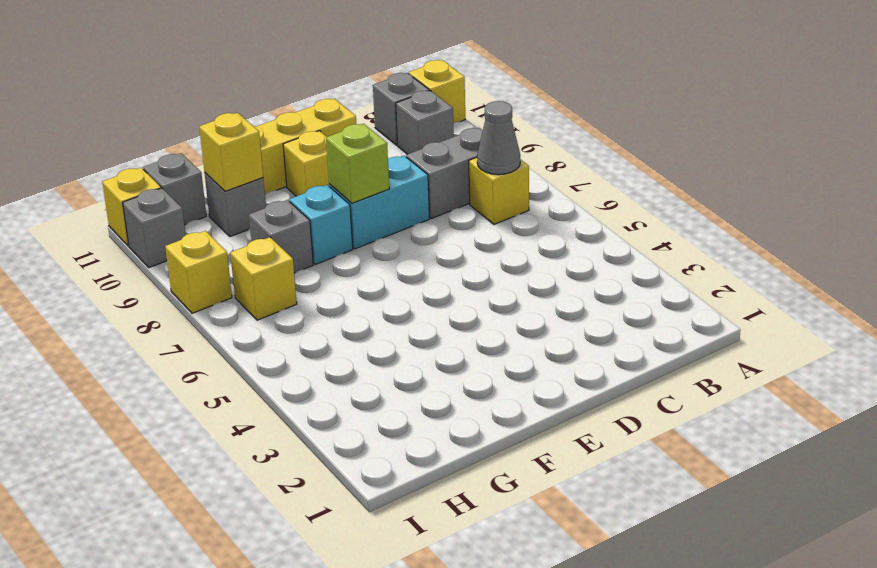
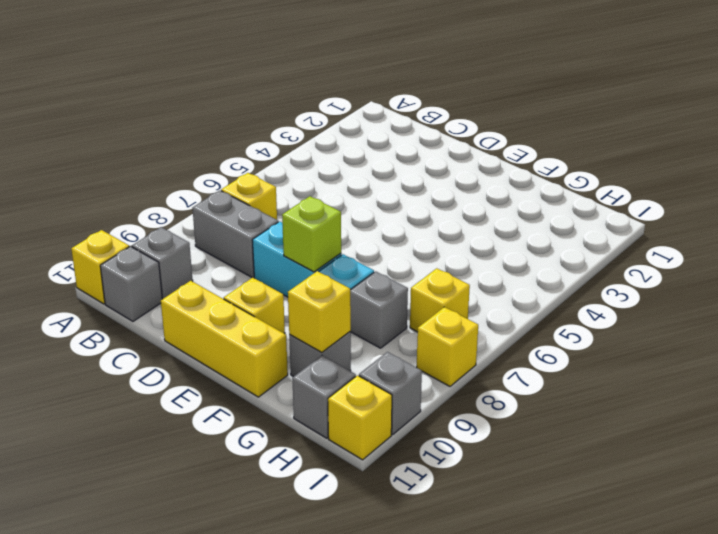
grey 1x1 cone [477,101,520,175] -> none

